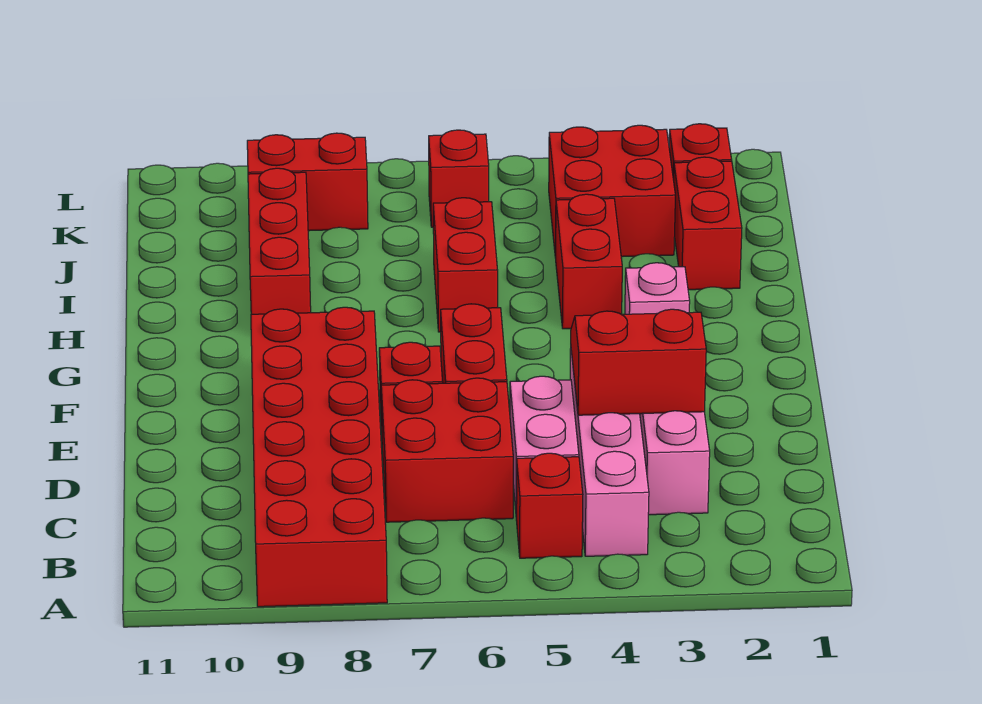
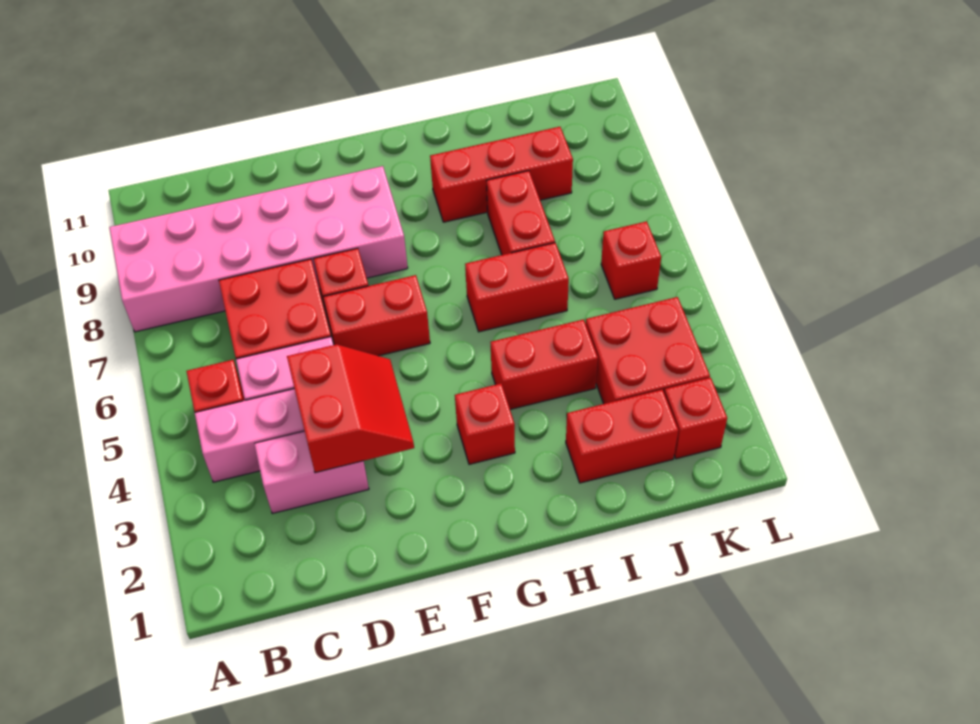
red 2x6 brick [251,307,387,607] -> pink 2x6 brick [109,166,408,332]
pink 1x1 brick [625,263,690,314] -> red 1x1 brick [455,384,515,464]
red 1x2 brick [247,133,368,231] -> red 1x2 brick moved to [487,171,555,255]

